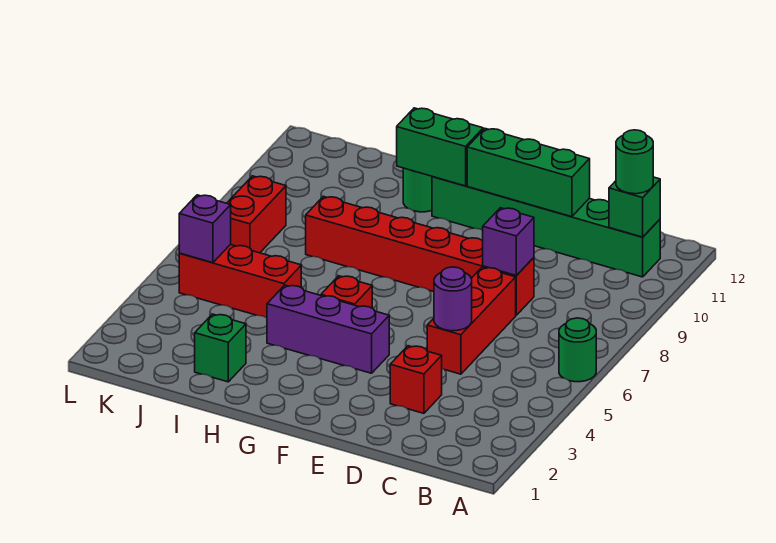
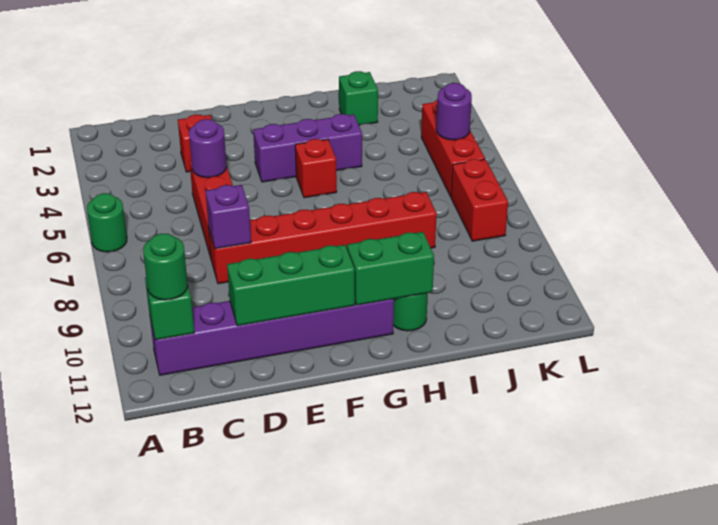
green 1x6 brick [432,176,660,277] -> purple 1x6 brick [150,299,394,375]
red 1x3 brick [179,244,301,318] -> red 1x3 brick turned to [421,100,485,197]
purple 1x1 brick [179,195,231,263] -> purple 1x1 round brick [436,83,472,140]

